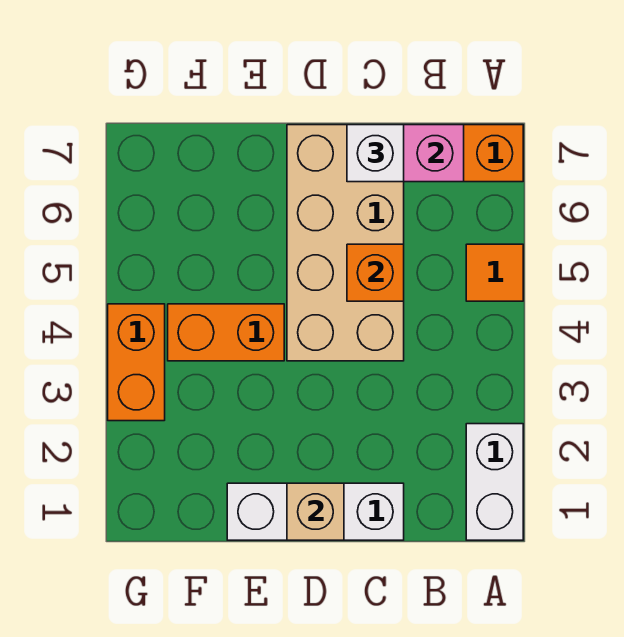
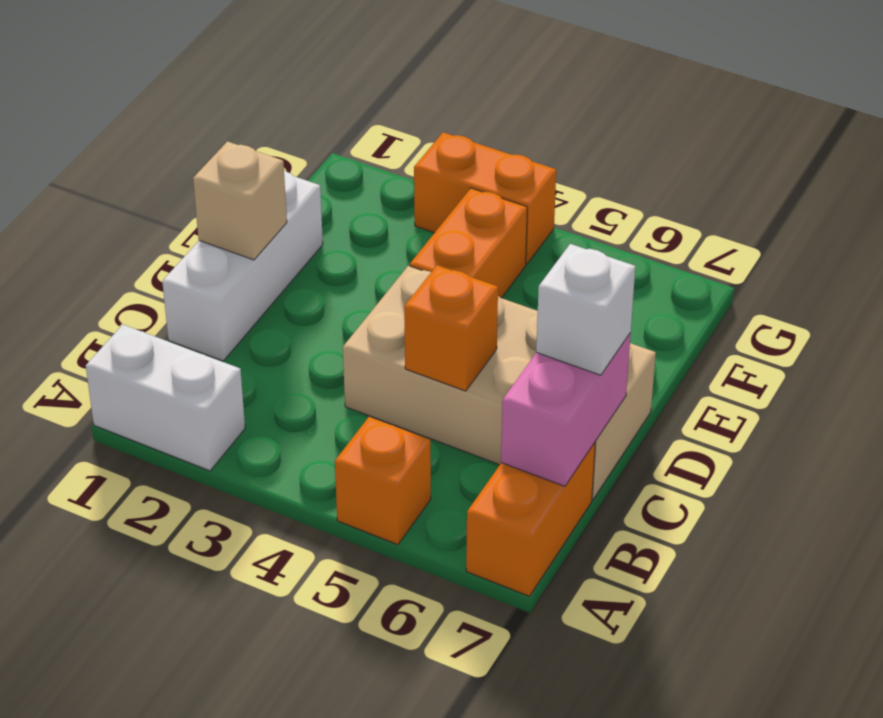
orange 1x1 tile [466,244,523,301] -> orange 1x1 brick [335,417,431,545]

